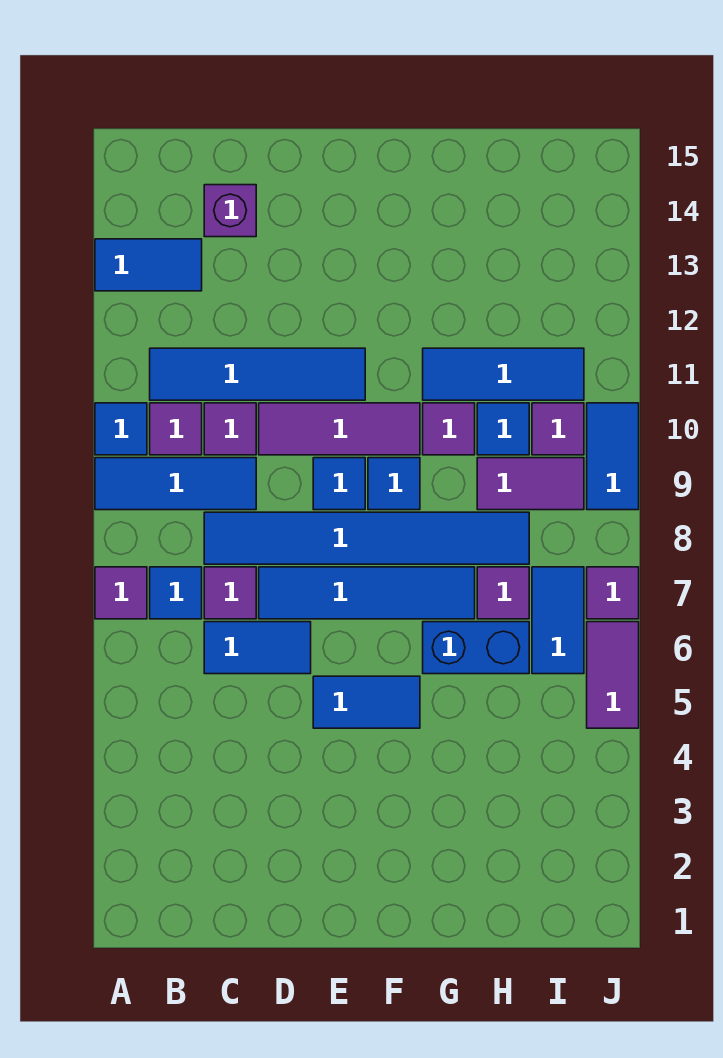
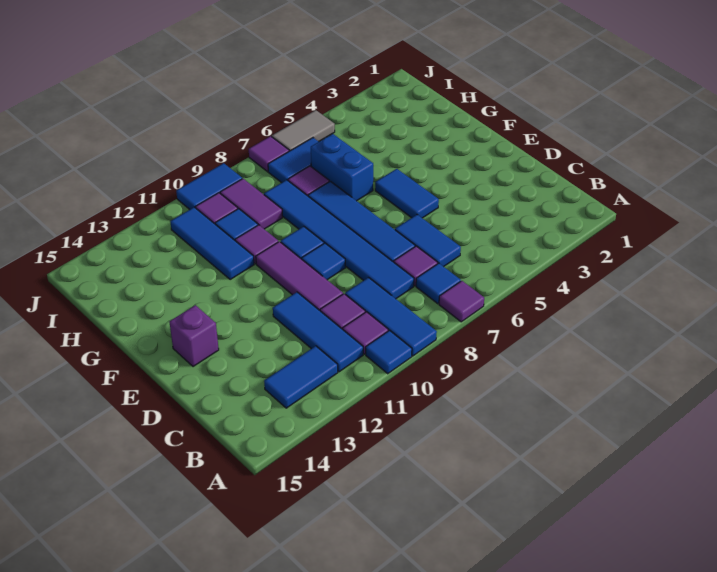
blue 1x2 tile [95,239,202,291] -> blue 1x2 tile turned to [264,346,338,408]
blue 1x4 tile [150,348,365,400] -> blue 1x3 tile [273,292,363,372]
purple 1x1 brick [204,185,256,237] -> purple 1x1 brick moved to [169,305,219,367]
purple 1x2 tile [587,622,639,728] -> grey 1x2 tile [272,110,335,151]

